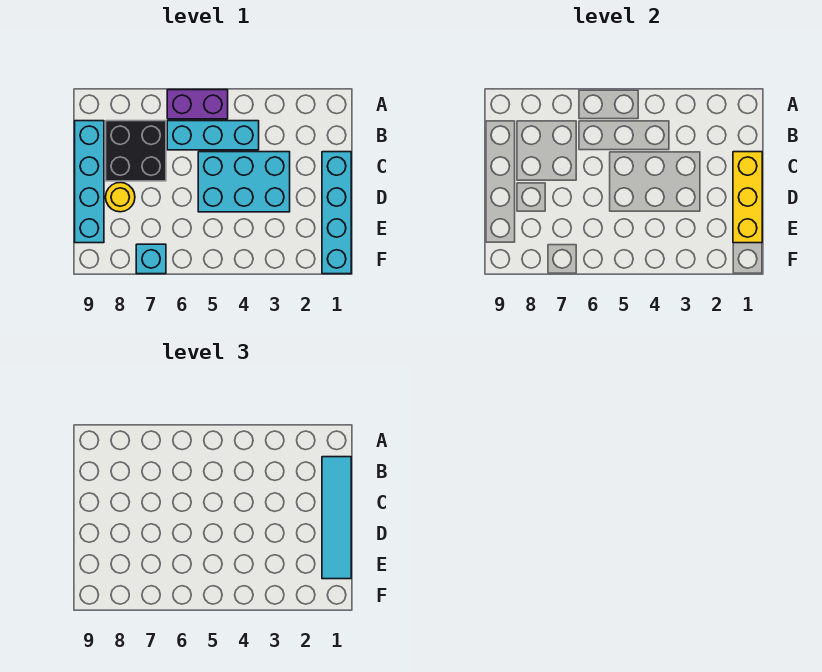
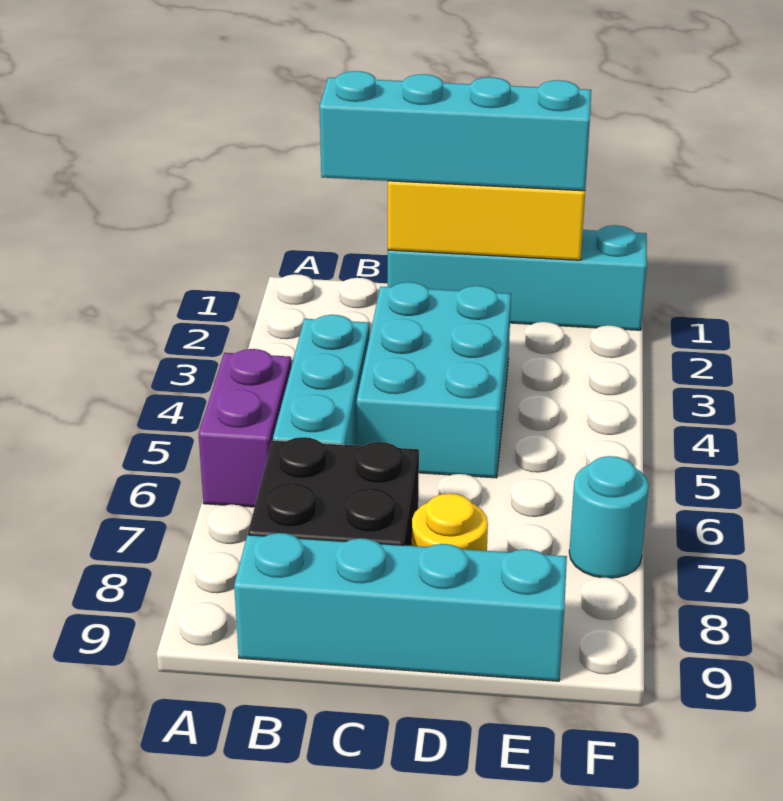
cyan 1x4 tile [322,457,351,579] -> cyan 1x4 brick [320,71,591,191]
cyan 1x1 brick [136,244,166,274] -> cyan 1x1 round brick [569,456,649,578]

